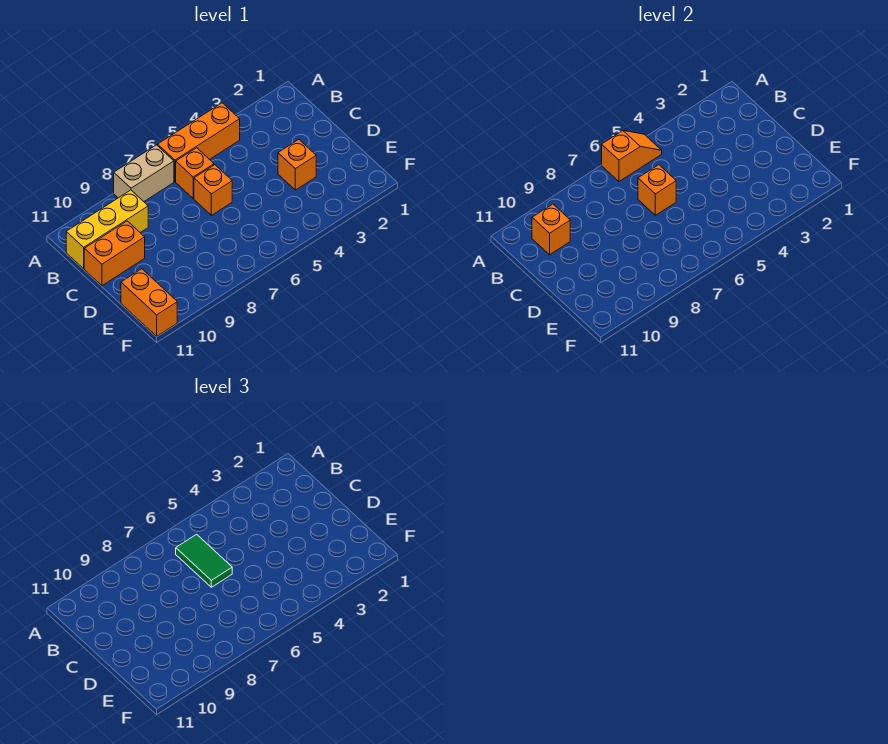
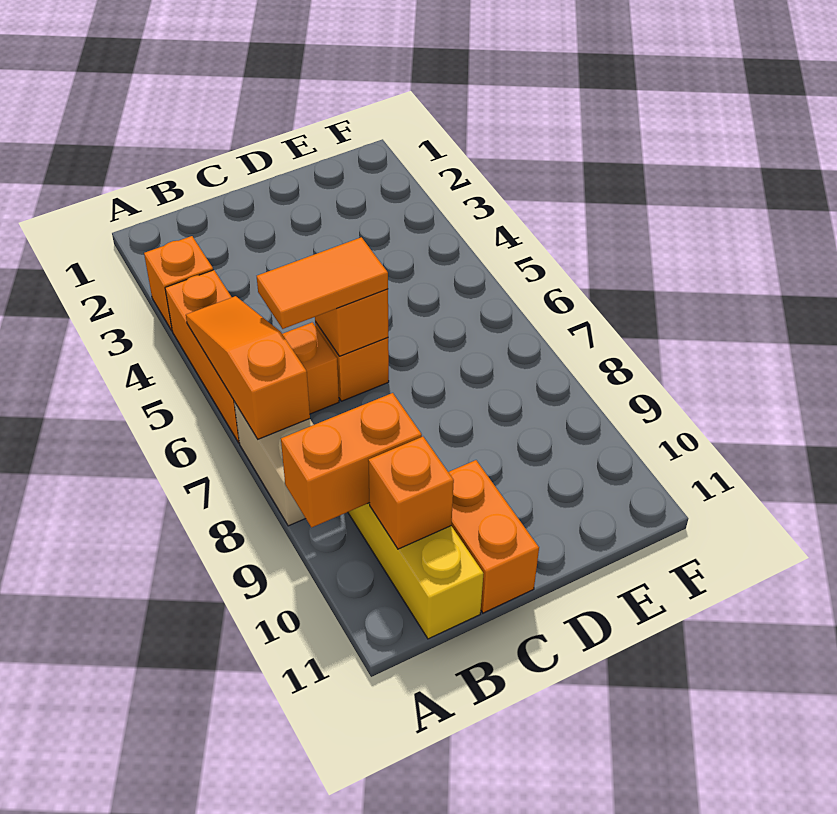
orange 1x2 slope [602,131,662,181] -> orange 1x3 slope [186,296,310,439]
green 1x2 tile [176,534,232,587] -> orange 1x2 tile [257,237,388,329]
orange 1x1 brick [278,140,316,190] -> orange 1x1 brick moved to [144,236,213,330]
orange 1x2 brick [121,269,177,336] -> orange 1x2 brick moved to [281,393,422,528]

